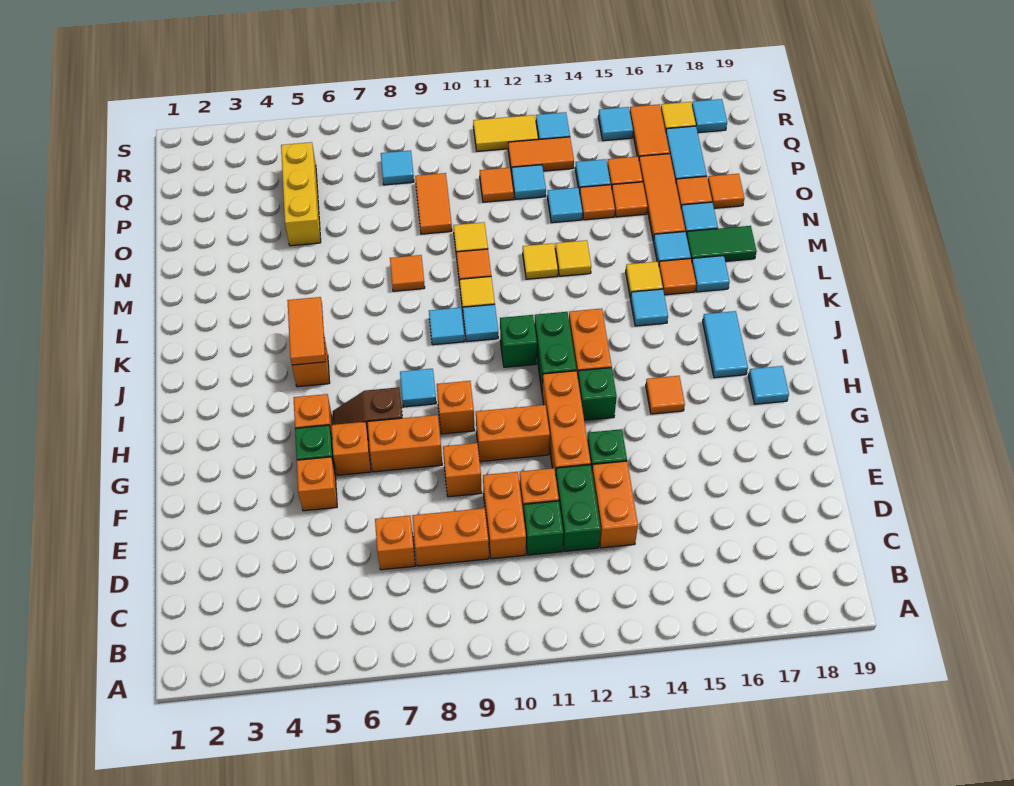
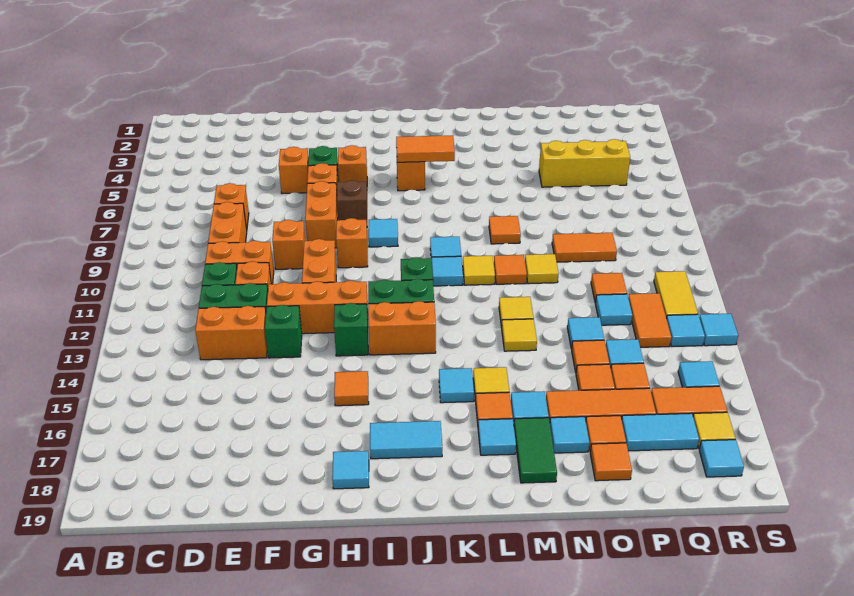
cyan 1x1 tile [381,150,414,185] -> cyan 1x1 tile moved to [699,314,738,346]

